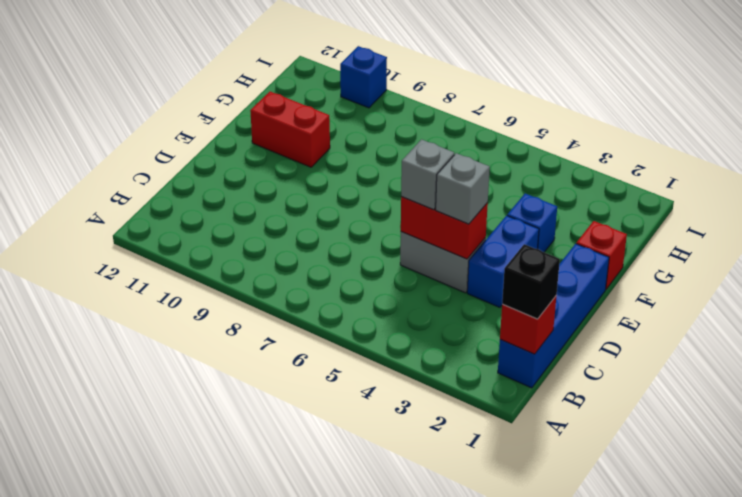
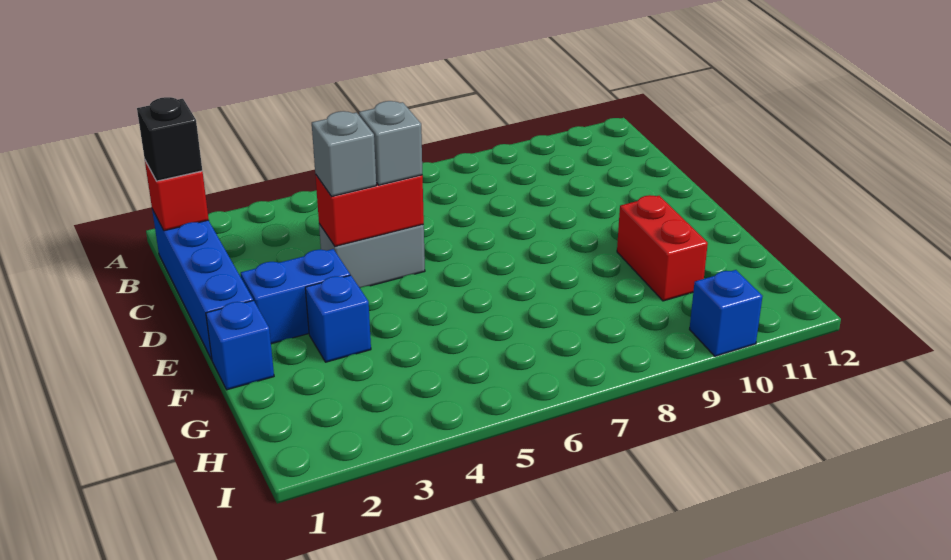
blue 1x2 brick [467,216,539,307] -> blue 1x2 brick turned to [241,249,350,344]
red 1x1 brick [576,221,627,289] -> blue 1x1 brick [206,300,274,390]
red 1x2 brick [250,92,330,167] -> red 1x2 brick turned to [617,195,708,301]

